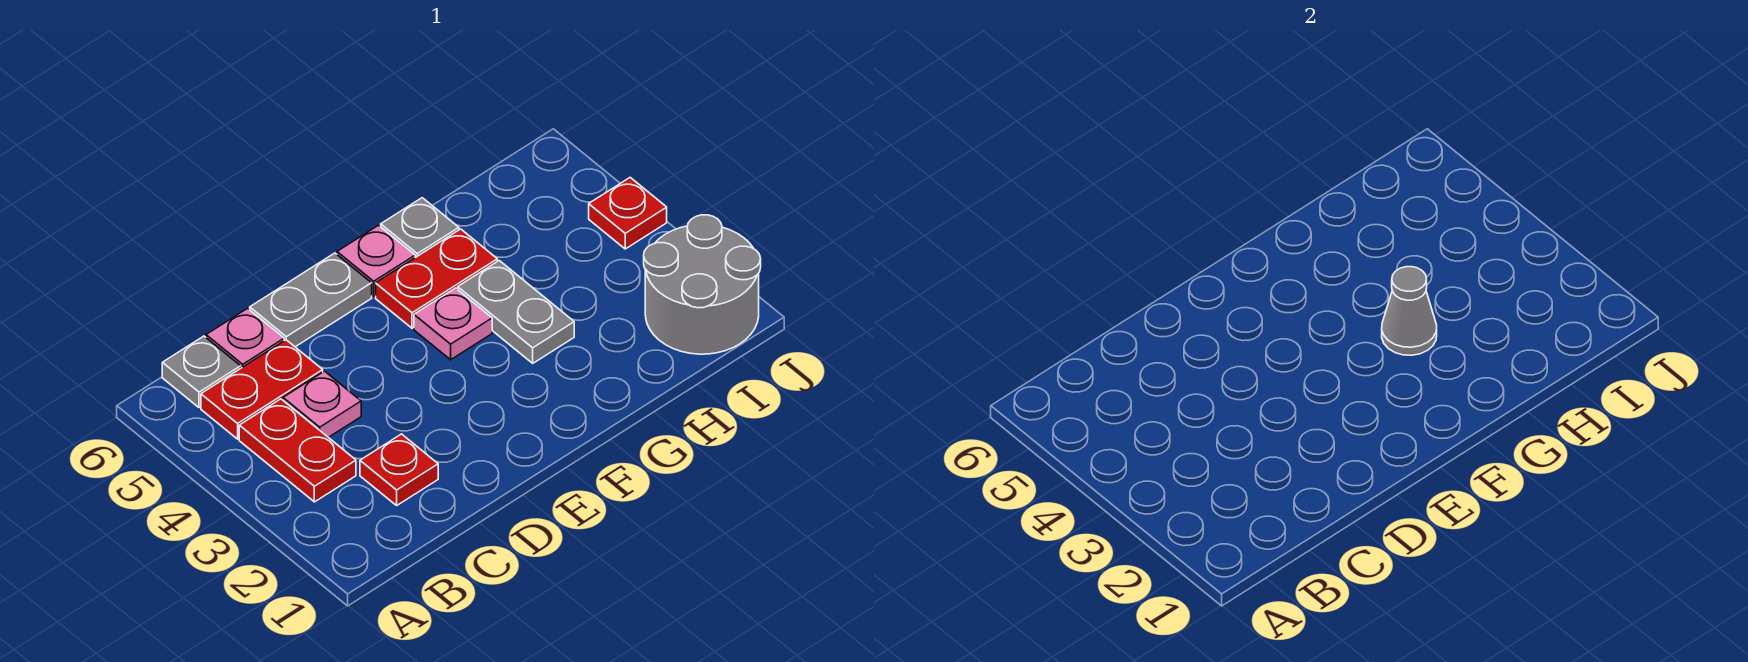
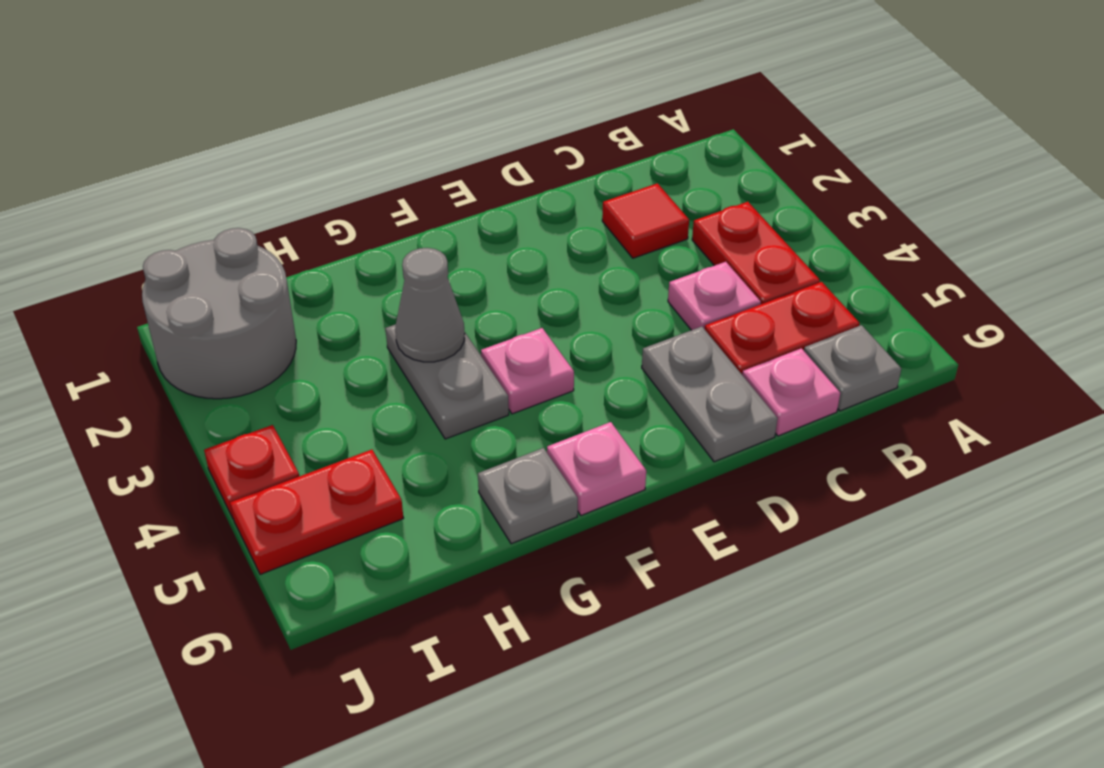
red 1x1 plate [360,434,438,505] -> red 1x1 tile [602,183,689,258]
grey 1x2 plate [250,253,372,347] -> grey 1x2 plate turned to [642,327,778,462]
red 1x2 plate [376,229,497,328] -> red 1x2 plate moved to [230,450,404,574]

